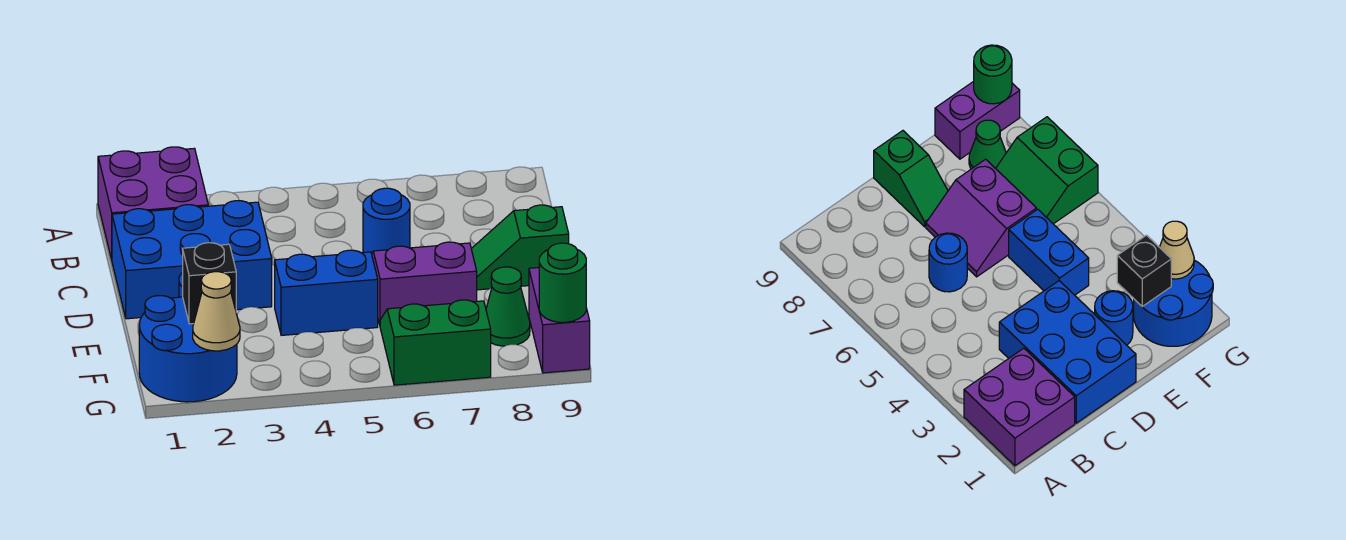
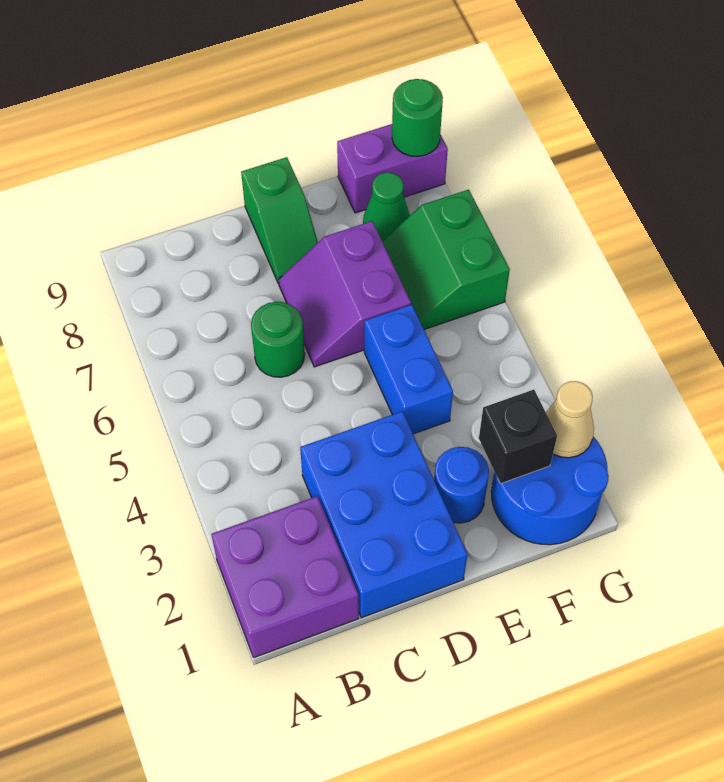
blue 1x1 round brick [363,188,410,253] -> green 1x1 round brick [251,302,305,377]

